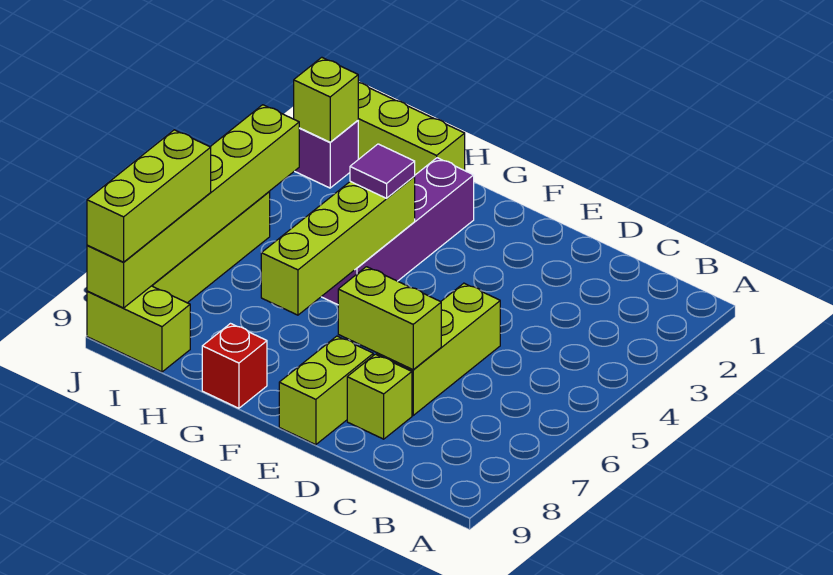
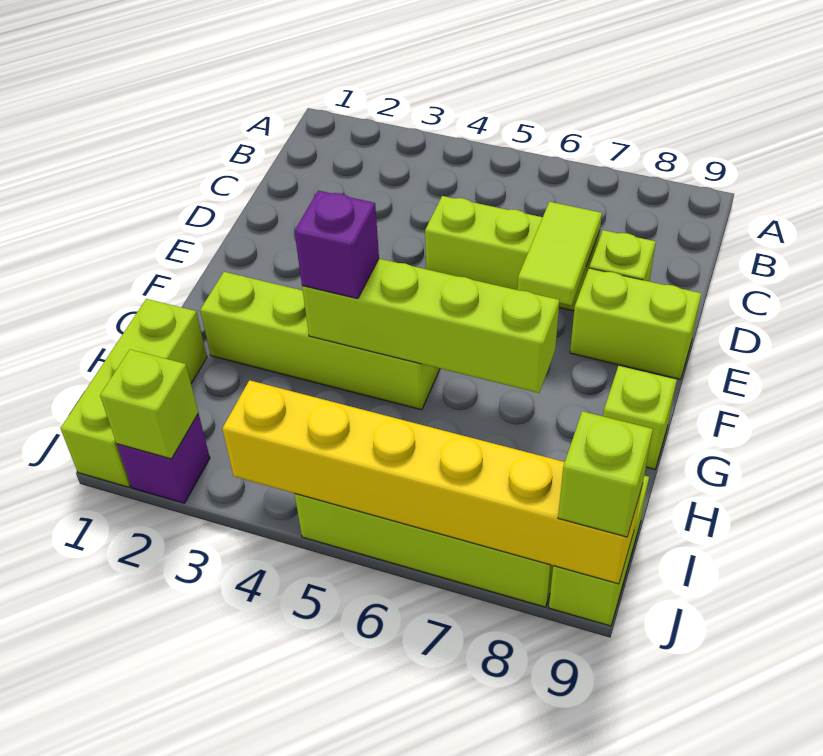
lime 1x2 brick [338,267,441,370] -> lime 1x2 tile [517,202,602,305]
purple 1x4 brick [321,158,474,305] -> lime 1x4 brick [200,272,440,410]
purple 1x1 tile [350,144,415,198] -> purple 1x1 brick [294,191,379,299]
red 1x1 brick [202,324,267,408] -> lime 1x1 brick [603,366,677,469]
lime 1x6 brick [87,105,299,308] -> yellow 1x6 brick [222,380,642,584]
lime 1x3 brick [87,130,211,262] -> lime 1x1 brick [558,411,653,537]

